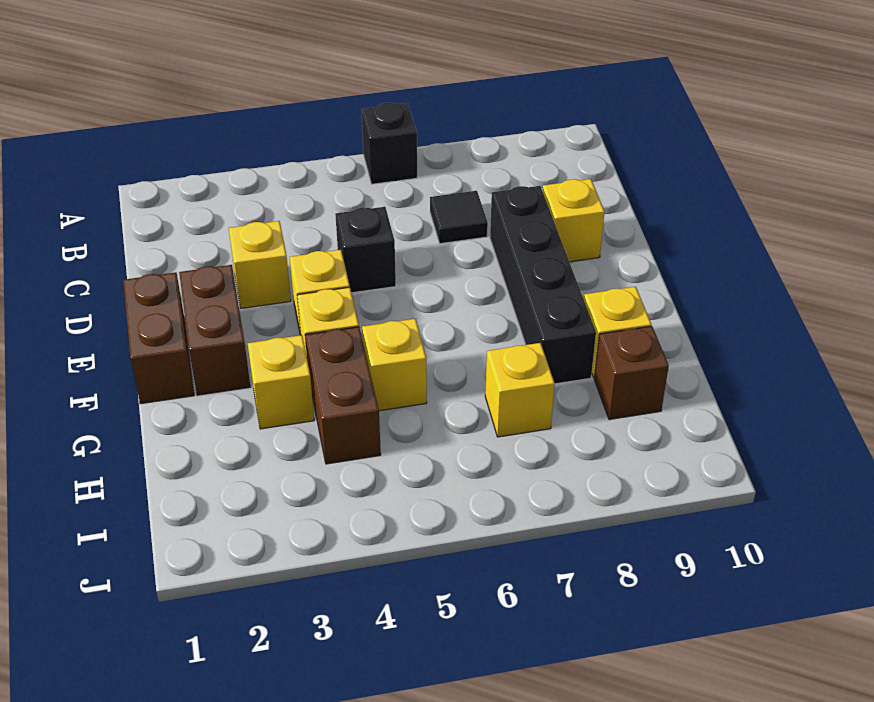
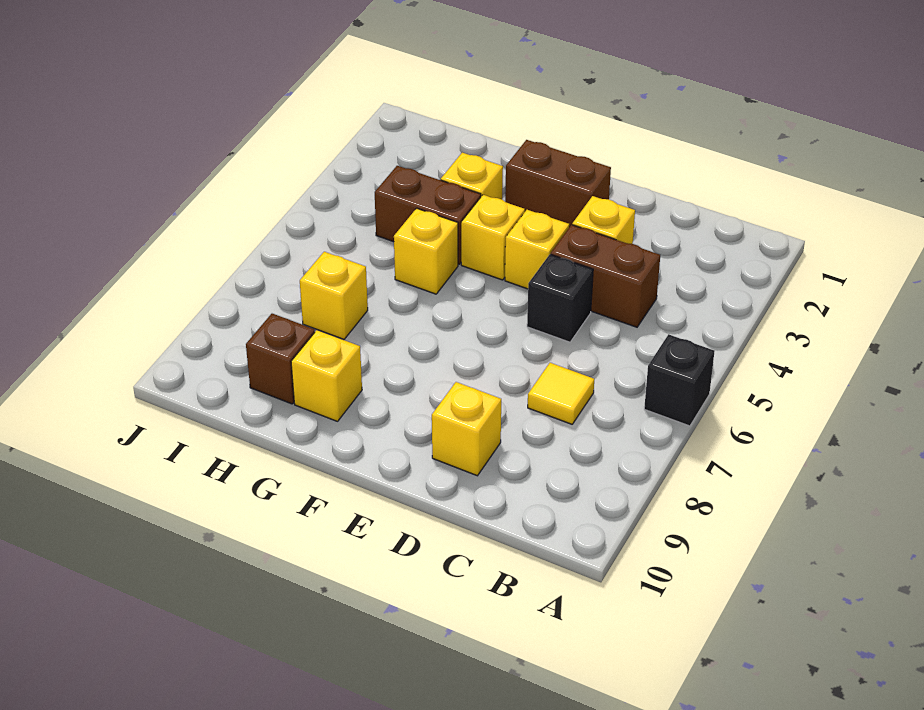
black 1x1 tile [430,191,488,244] -> yellow 1x1 tile [528,363,594,424]
black 1x4 brick [490,186,596,384] -> none
brown 1x2 brick [123,272,194,404] -> brown 1x2 brick moved to [551,225,660,327]

